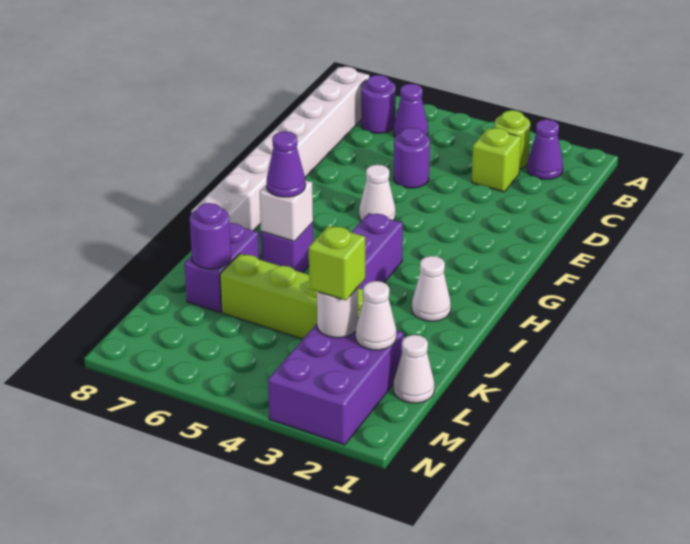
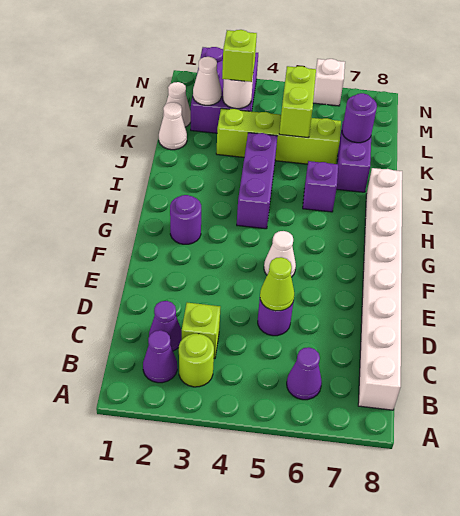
purple 1x1 round brick [361,75,396,133] -> purple 1x1 round brick moved to [170,195,201,244]
none -> lime 1x1 cone [260,257,294,311]
white 1x1 cone [412,256,451,321] -> white 1x1 cone moved to [159,102,187,150]
white 1x1 brick [260,180,313,241] -> white 1x1 brick moved to [313,59,345,106]
purple 1x1 cone [267,131,305,197] -> purple 1x1 cone moved to [149,301,182,351]
none -> lime 1x2 brick [279,66,316,138]

